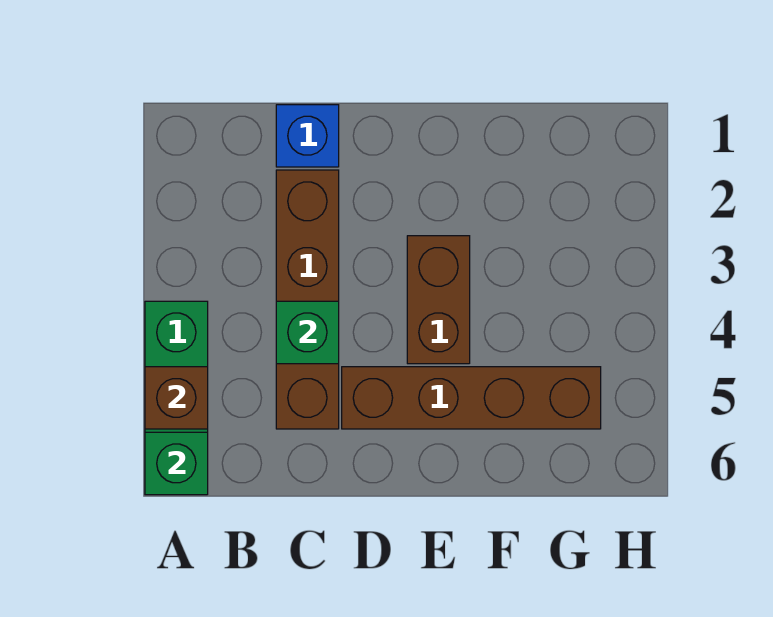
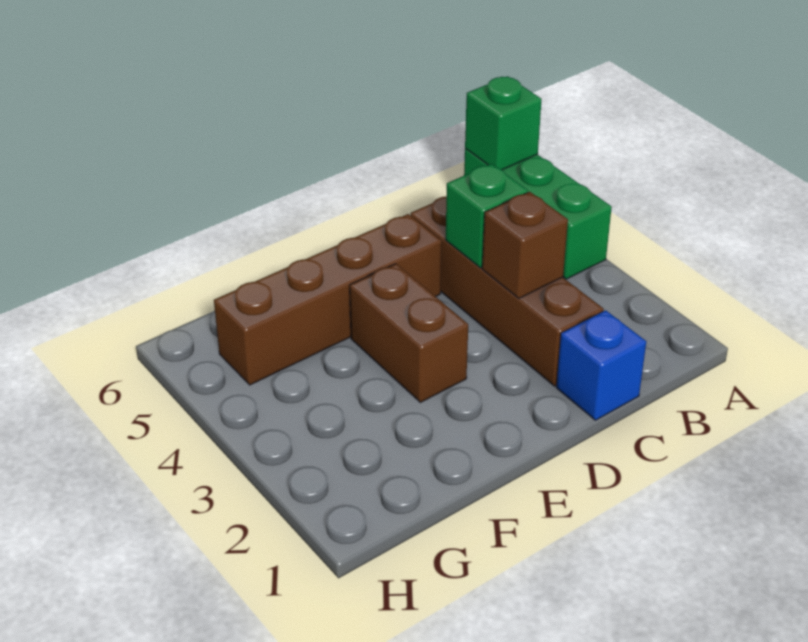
brown 1x1 brick [145,367,208,429] -> brown 1x1 brick moved to [482,192,568,298]

